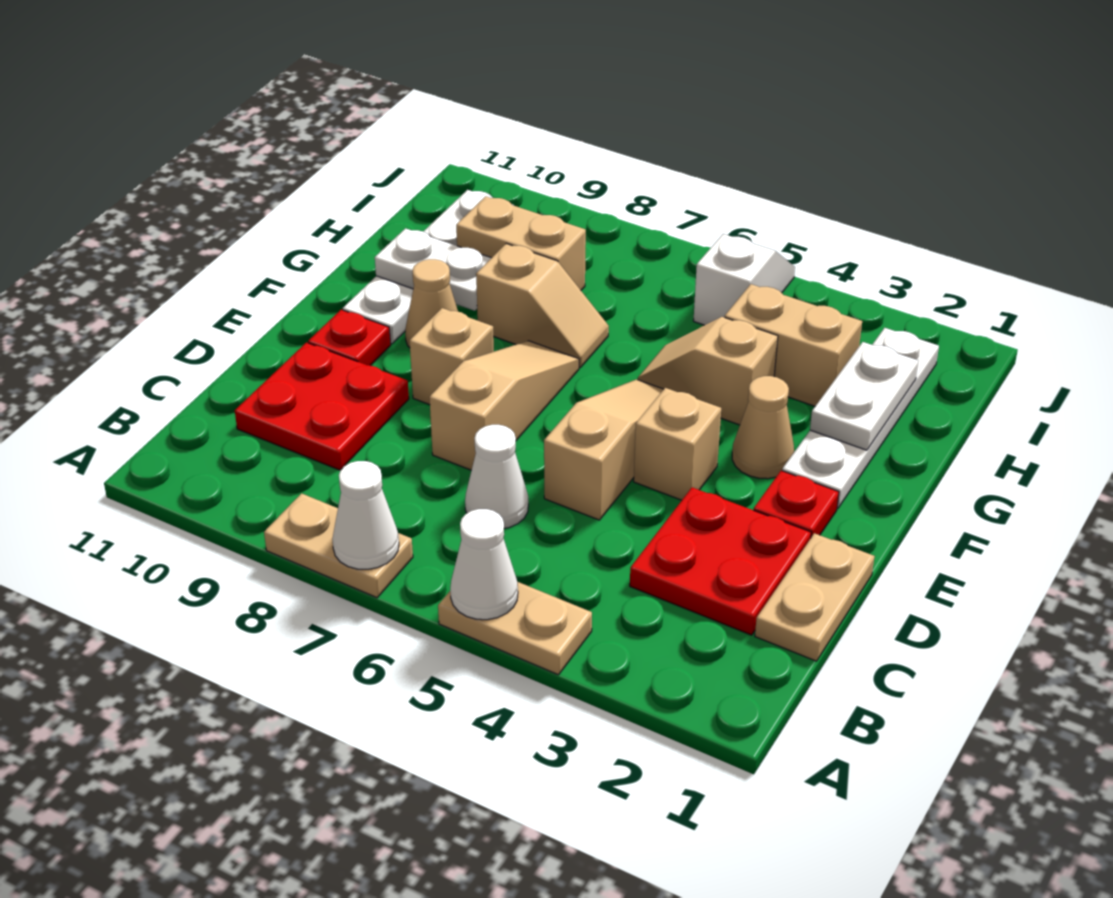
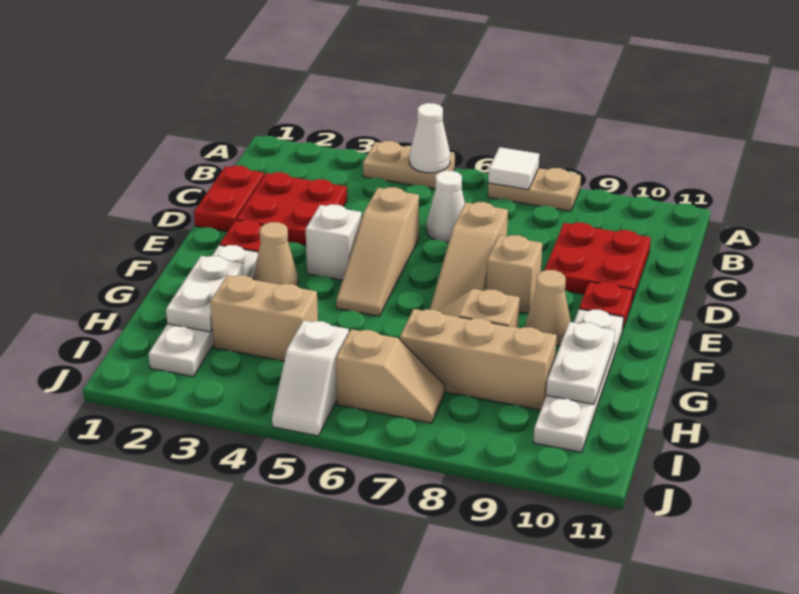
white 1x1 cone [332,461,399,569] -> white 1x1 tile [488,147,539,190]
tan 1x2 plate [755,533,875,661] -> red 1x2 plate [194,166,264,232]
tan 1x1 brick [634,388,721,500] -> white 1x1 brick [306,204,362,280]
tan 1x2 slope [638,317,778,425] -> tan 1x2 slope moved to [336,329,445,423]
white 1x2 plate [375,228,491,311] -> white 1x2 plate turned to [546,322,615,404]
tan 1x2 brick [456,196,586,290] -> tan 1x3 brick [400,309,557,410]

